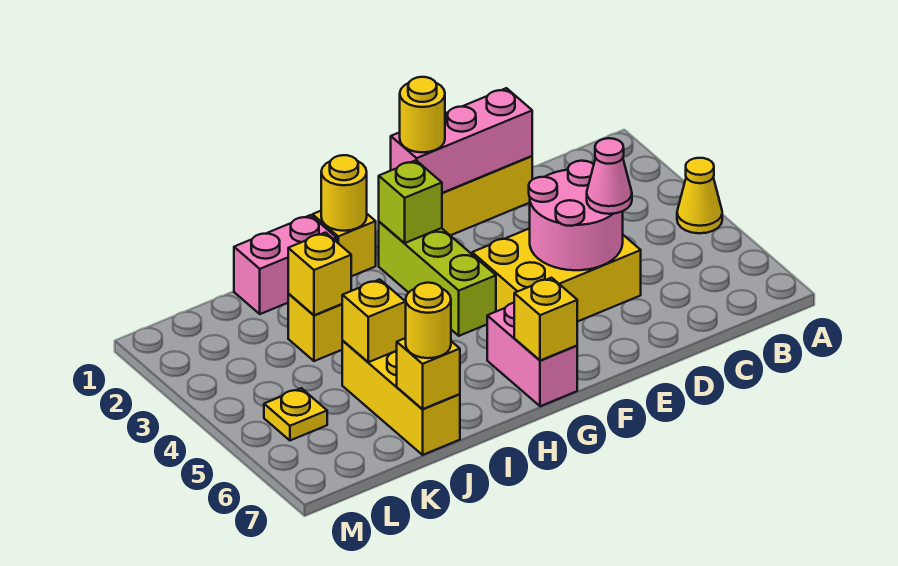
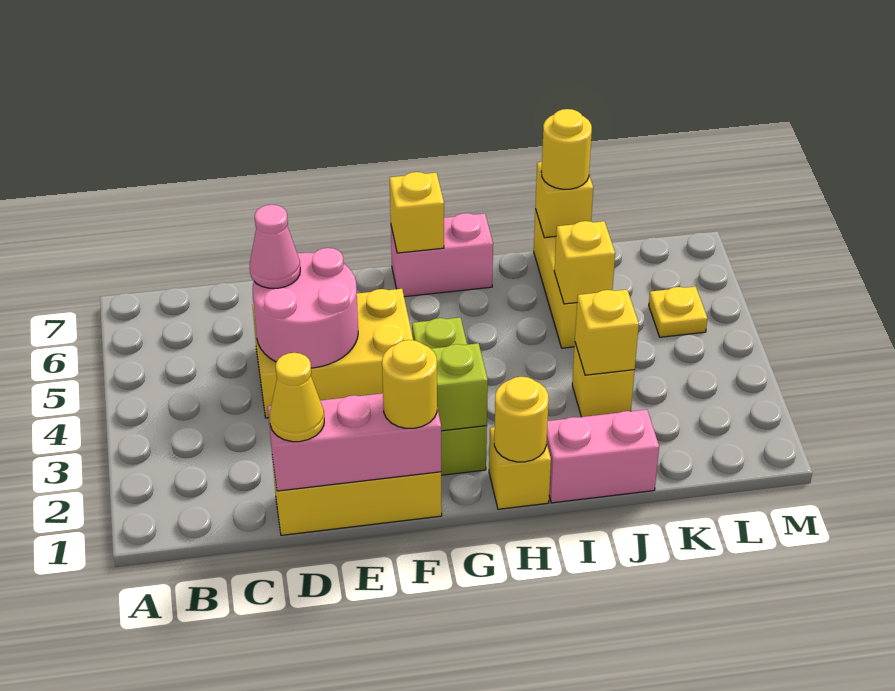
yellow 1x1 cone [677,158,722,233] -> yellow 1x1 cone moved to [270,353,324,442]
pink 1x2 brick [487,303,577,406] -> pink 1x2 brick turned to [391,213,493,297]

